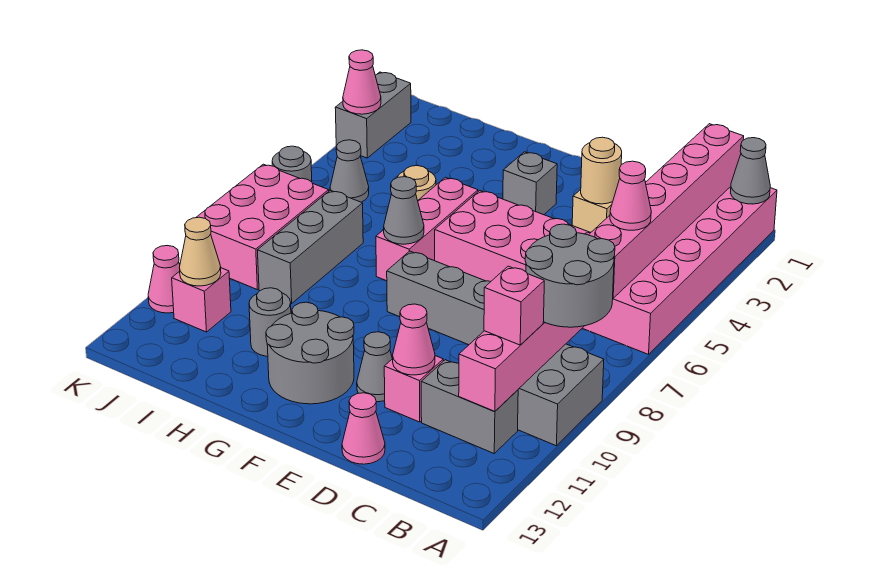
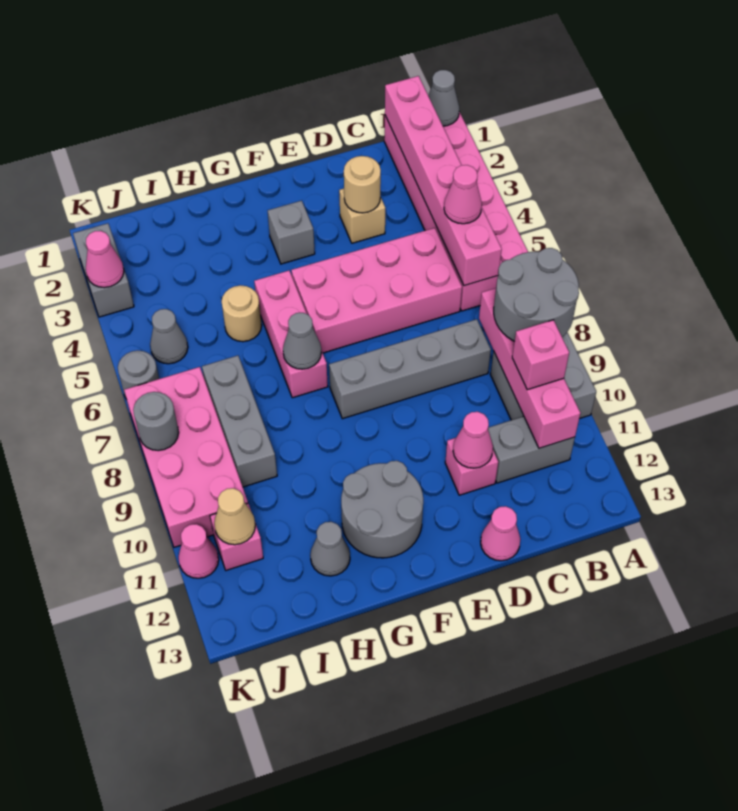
grey 1x1 cone [357,332,392,402] -> grey 1x1 cone moved to [310,522,350,576]
grey 1x1 round brick [249,288,291,356] -> grey 1x1 round brick moved to [133,392,179,451]
pink 2x3 brick [196,164,329,290] -> pink 2x4 brick [124,367,248,547]

